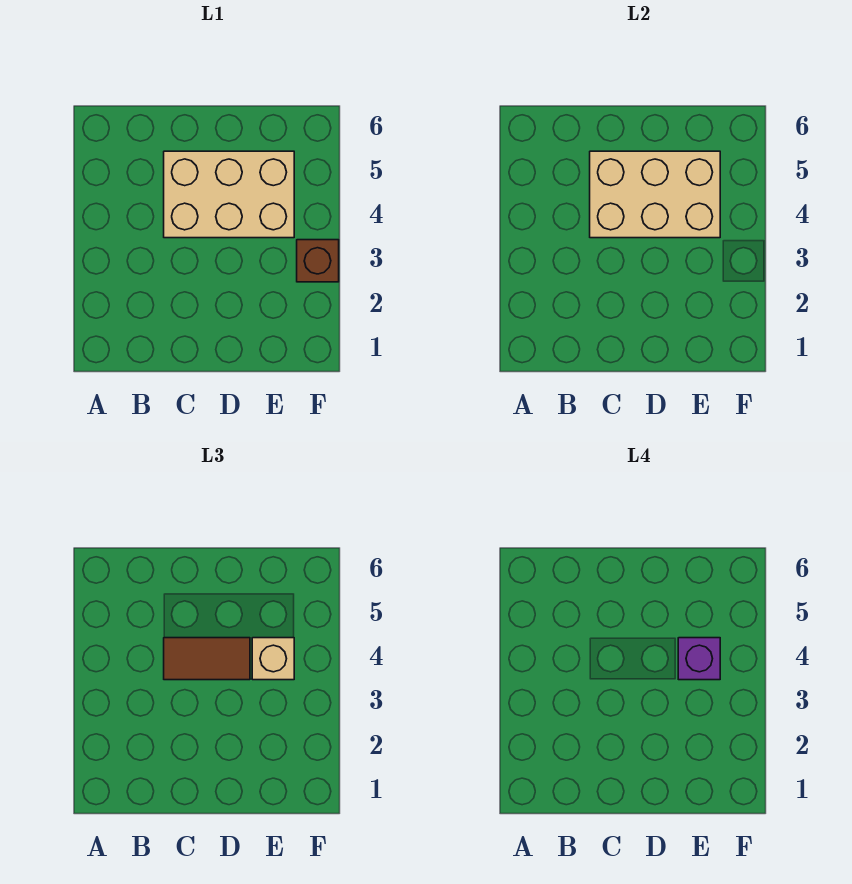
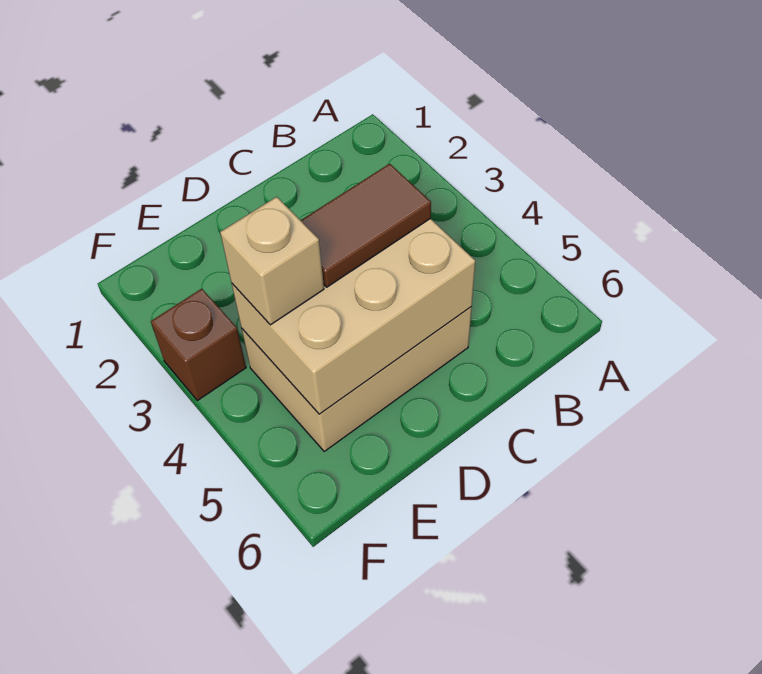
purple 1x1 brick [678,638,720,680] -> none

